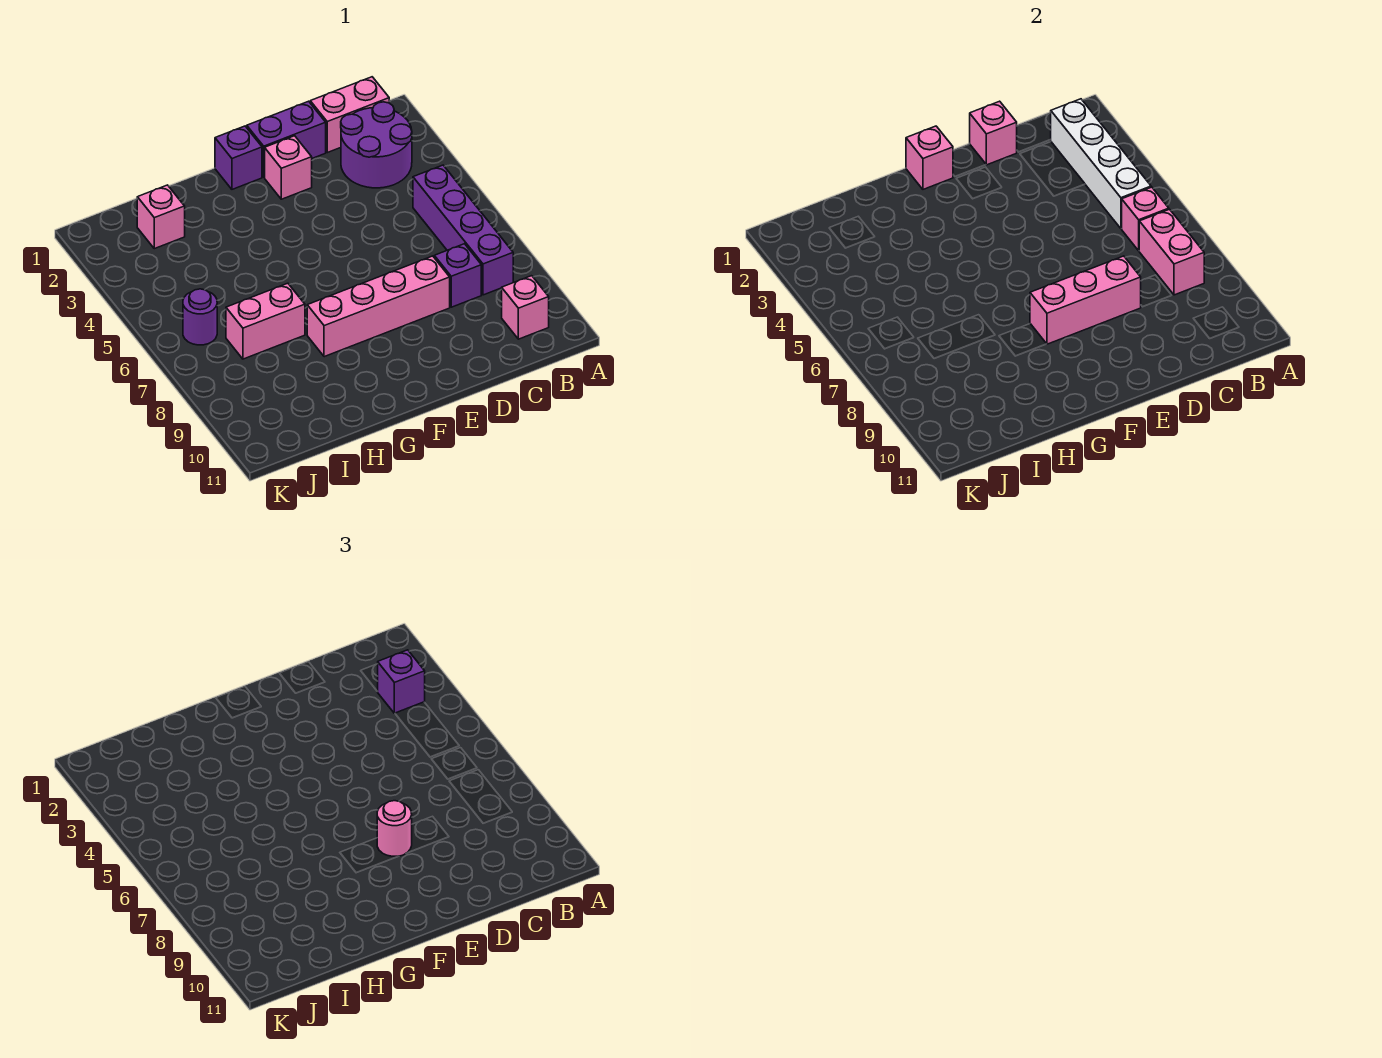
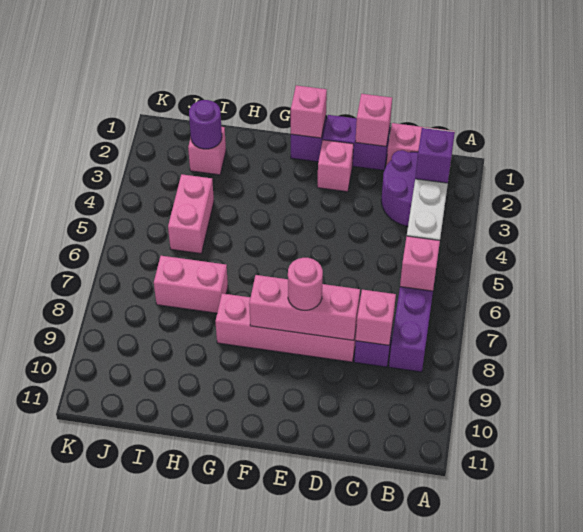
pink 1x2 brick [1139,209,1204,295] -> pink 1x2 brick moved to [168,174,214,254]
pink 1x1 brick [502,276,549,339] -> pink 1x1 brick moved to [356,290,396,345]
purple 1x1 round brick [183,289,217,345] -> purple 1x1 round brick moved to [189,100,222,149]

